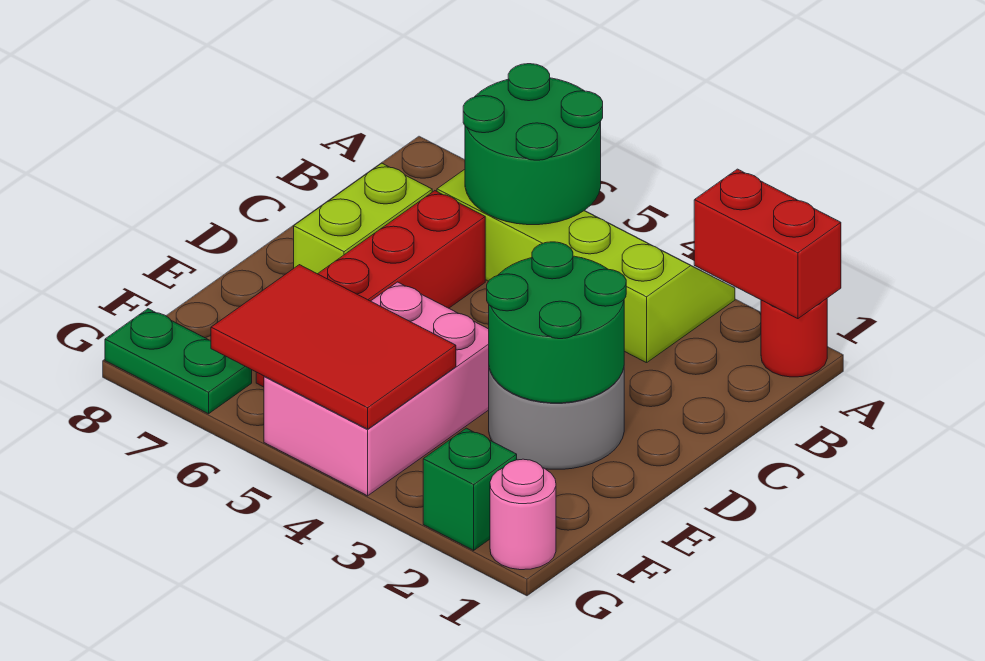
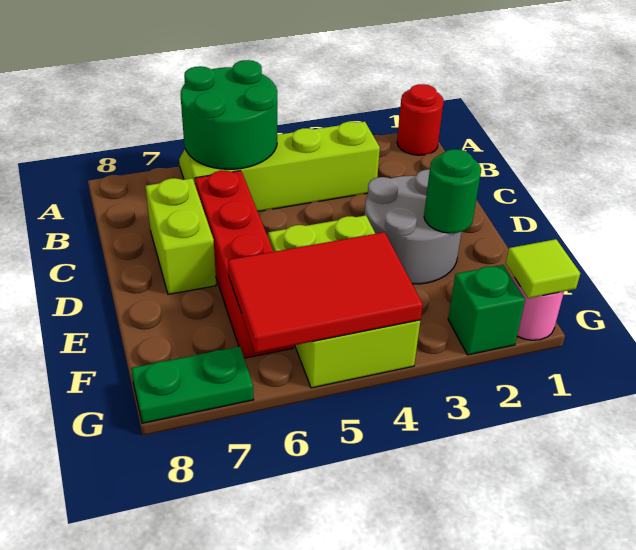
red 1x2 brick [694,169,841,319] -> none
green 2x2 round brick [487,242,626,403] -> green 1x1 round brick [424,149,481,233]
pink 2x3 brick [264,282,489,496] -> lime 2x3 brick [268,215,420,388]
none -> lime 1x1 tile [506,239,580,298]

